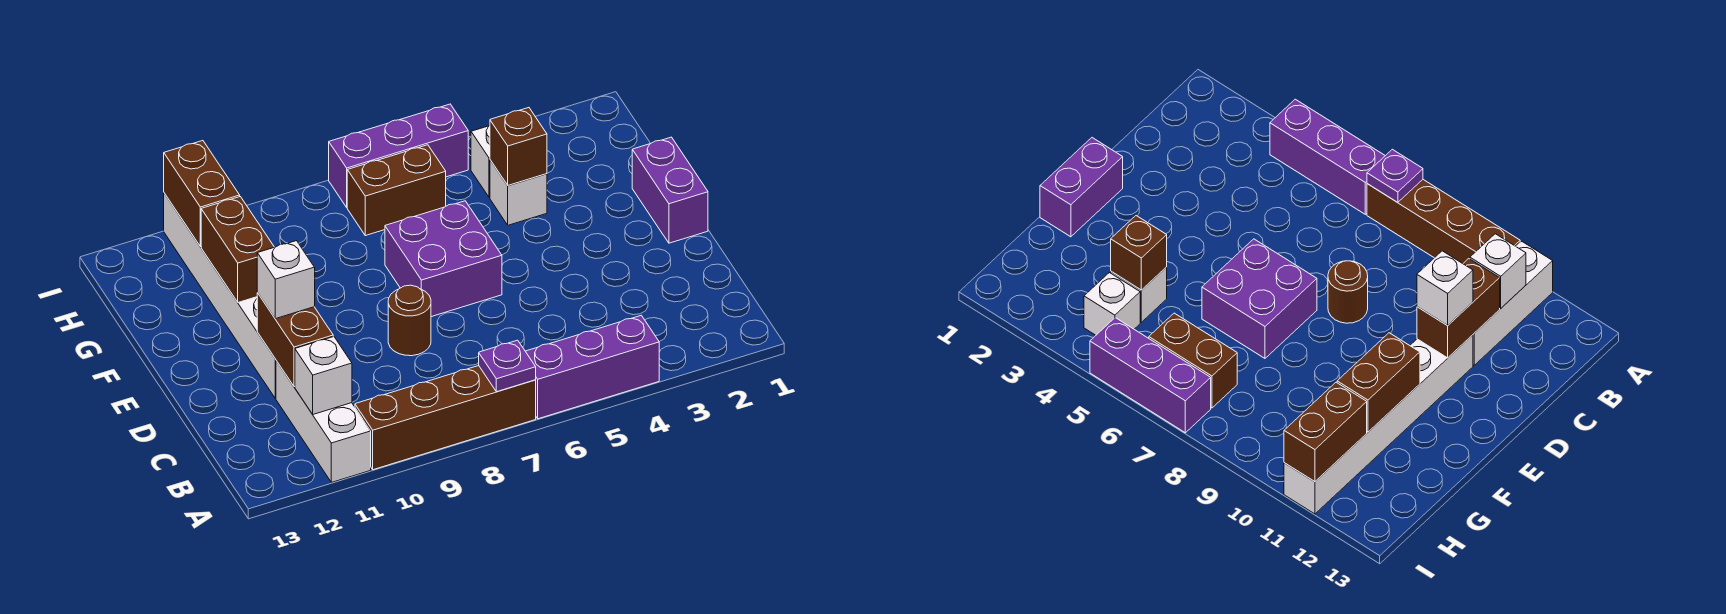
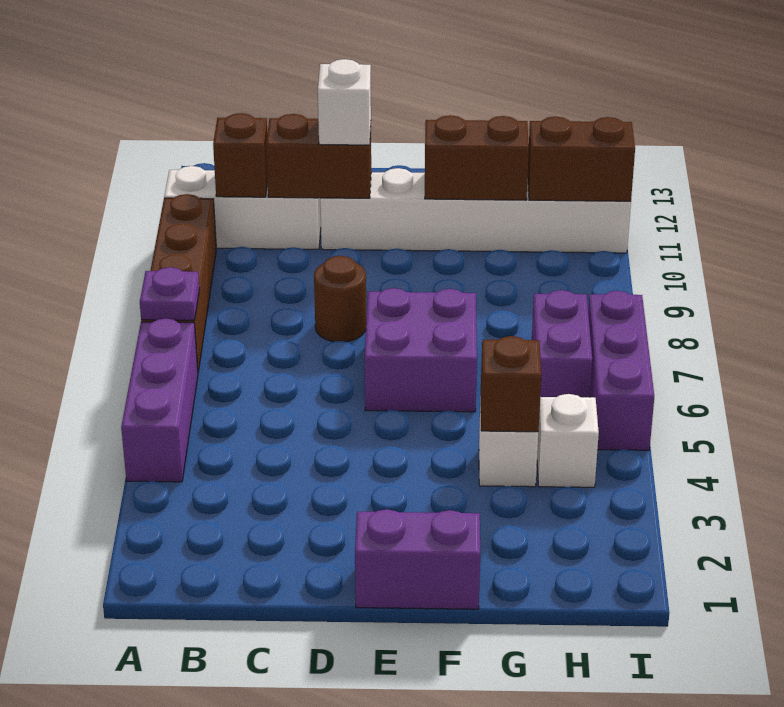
white 1x1 brick [295,337,352,414] -> brown 1x1 brick [213,113,268,197]
brown 1x2 brick [347,145,446,236] -> purple 1x2 brick [532,290,592,397]

